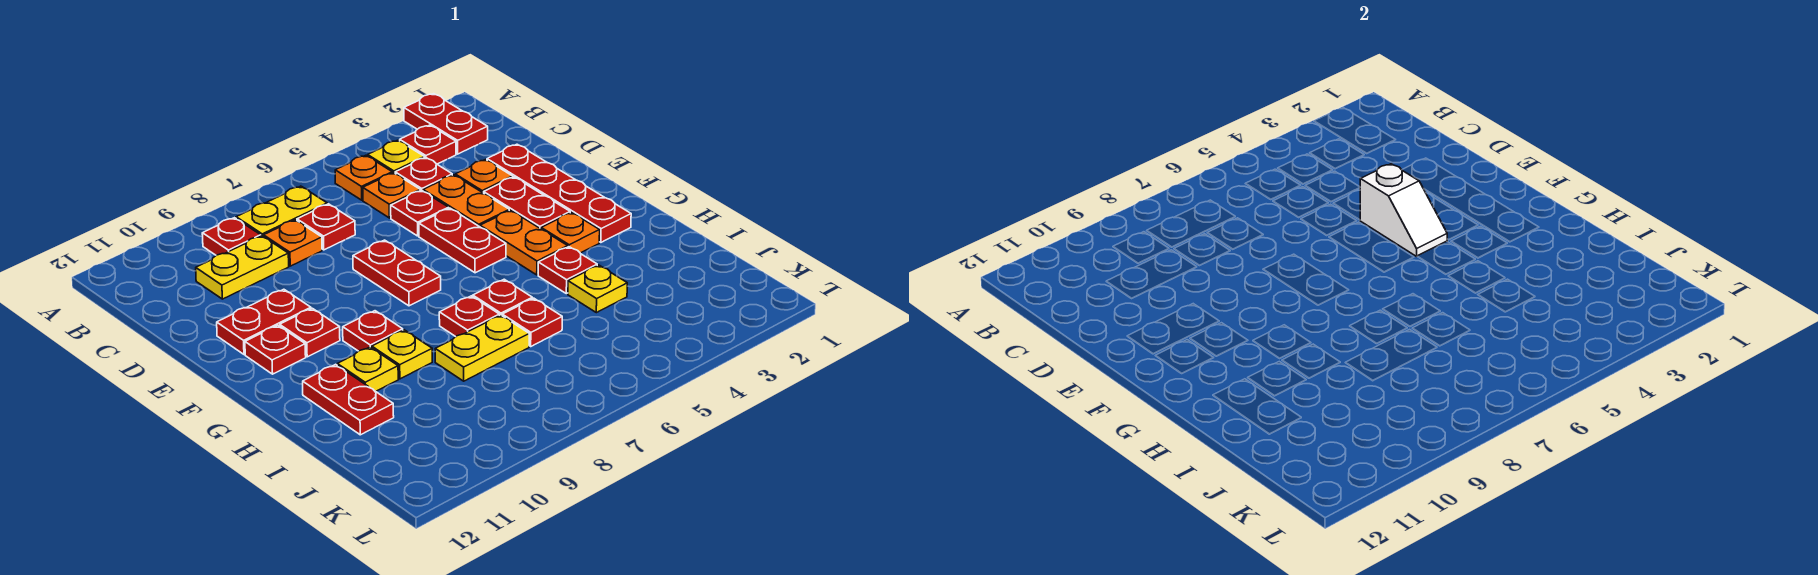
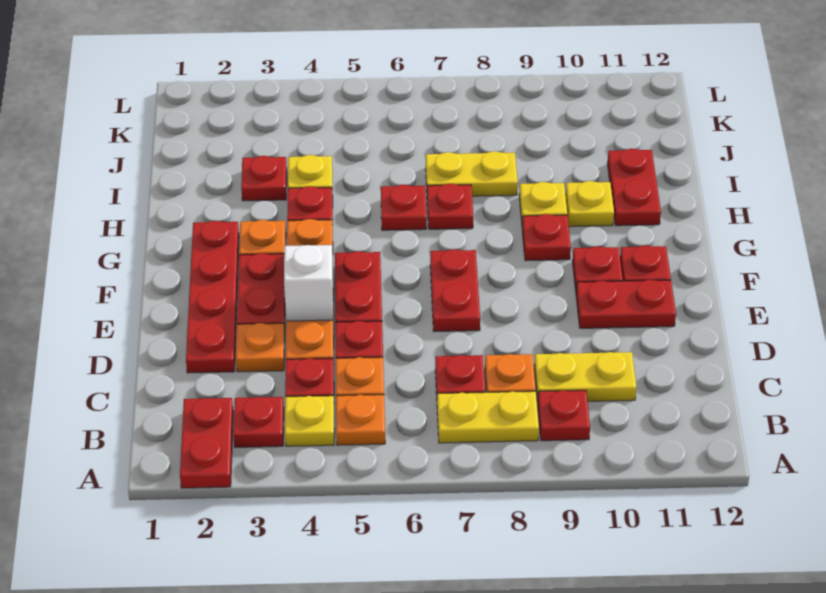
red 1x1 plate [502,298,562,346] -> red 1x1 plate moved to [241,156,287,201]

